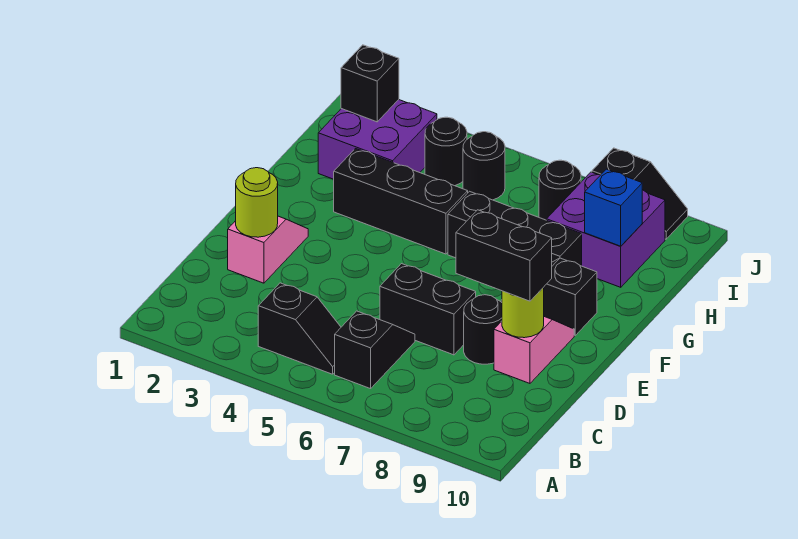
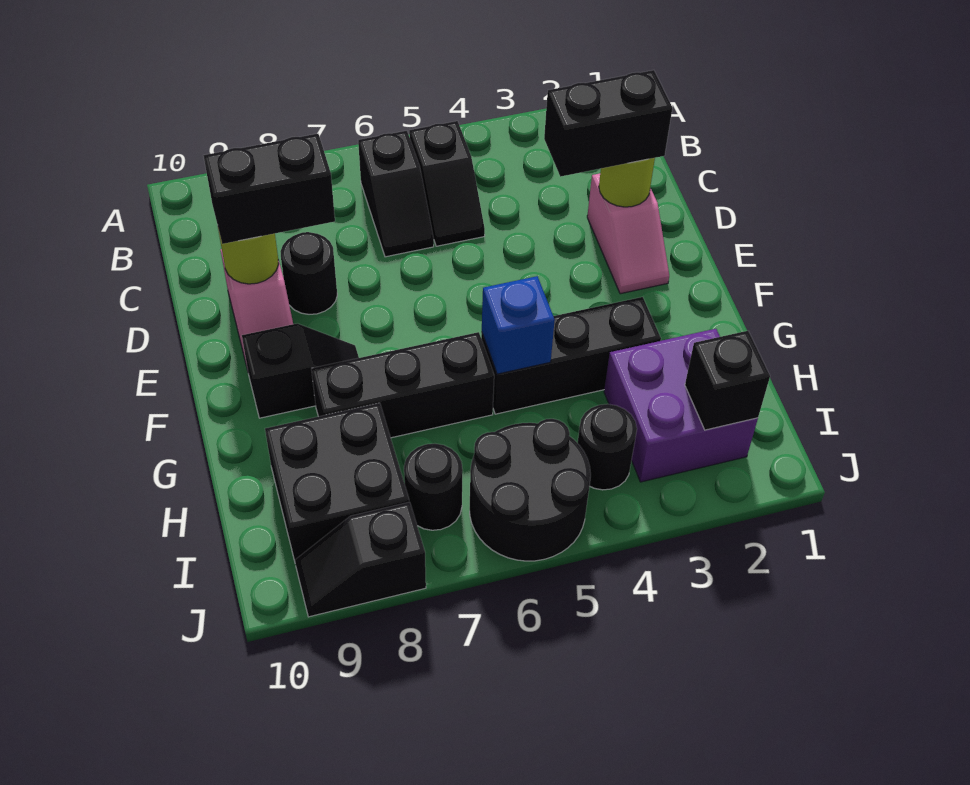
black 1x2 slope [258,283,341,374] -> black 1x2 slope turned to [409,121,485,246]
black 1x2 brick [380,264,476,355] -> black 1x2 brick moved to [544,70,672,177]
purple 2x2 brick [547,172,665,287] -> black 2x2 brick [265,403,409,561]
blue 1x1 brick [585,169,642,246] -> blue 1x1 brick moved to [482,276,555,374]
black 1x1 round brick [463,132,505,200] -> black 2x2 round brick [470,419,591,561]

